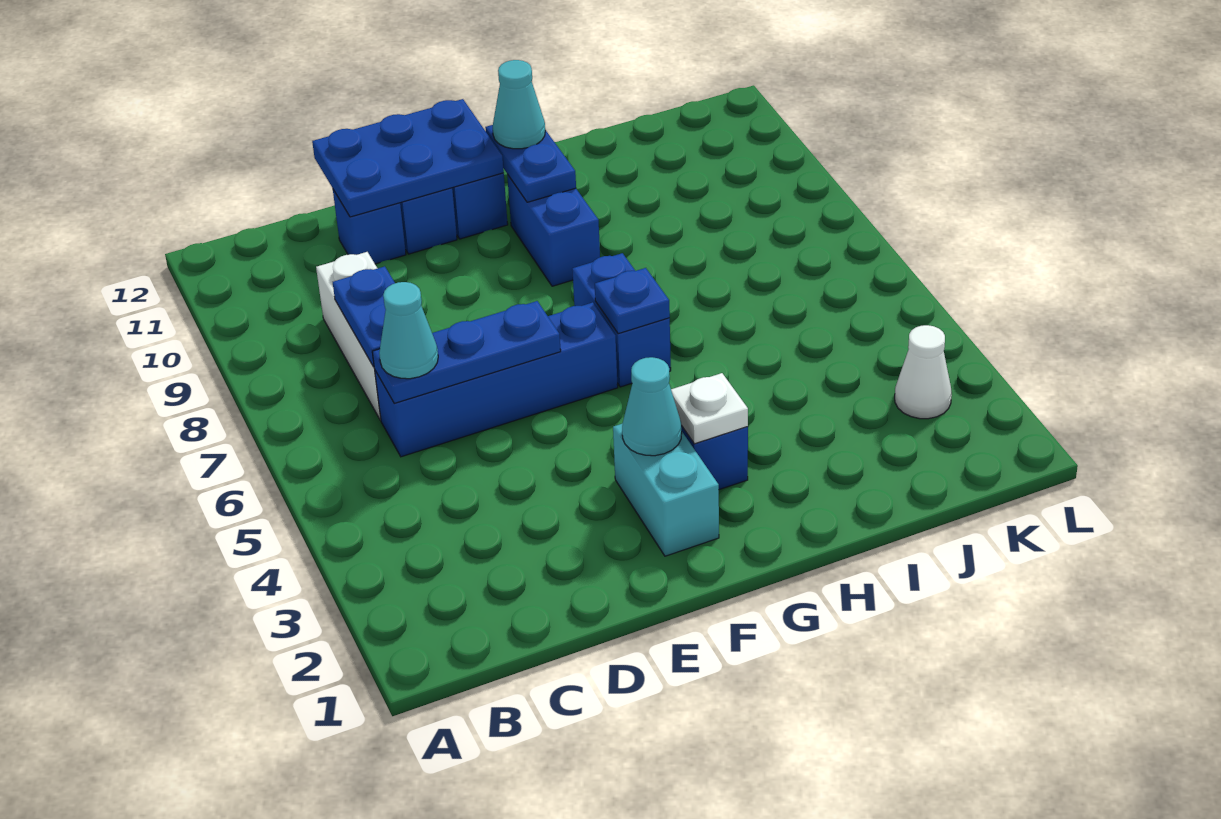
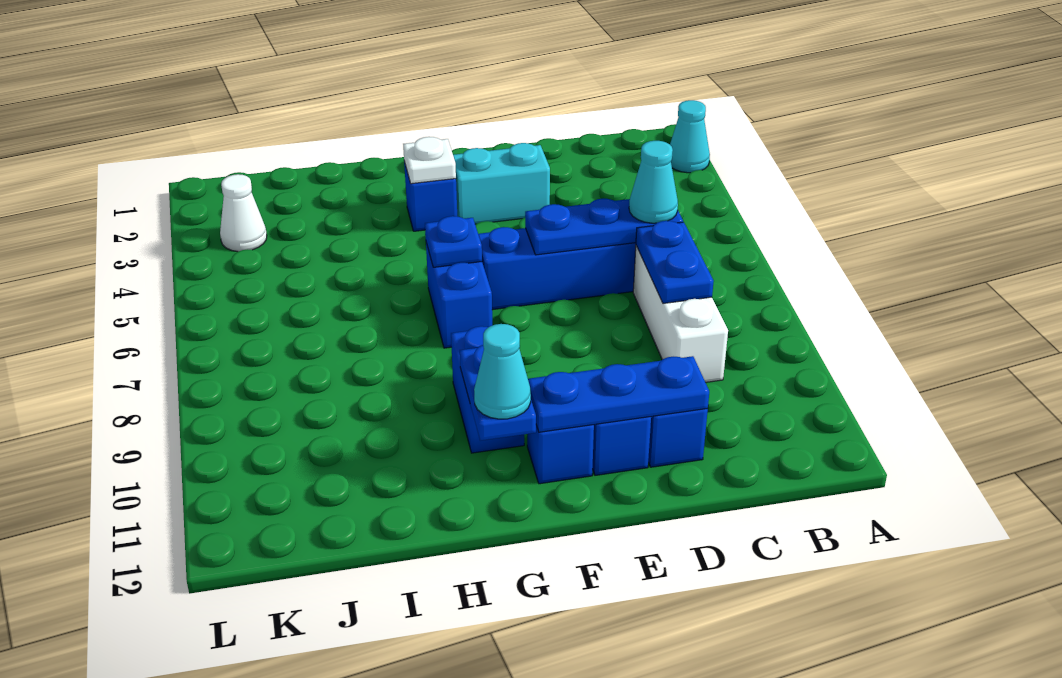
blue 2x3 plate [312,99,504,217] -> blue 1x3 plate [528,356,709,432]
cyan 1x2 brick [613,423,719,556] -> cyan 1x2 brick turned to [453,143,550,224]
cyan 1x1 cone [622,357,682,456] -> cyan 1x1 cone moved to [670,100,710,173]

